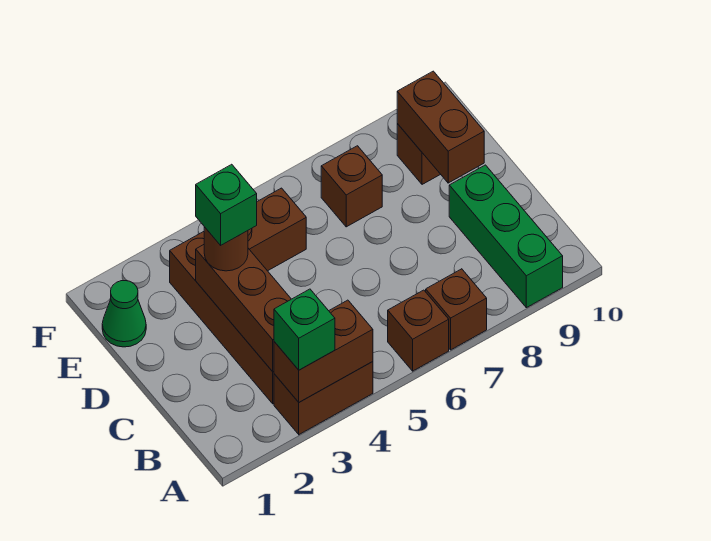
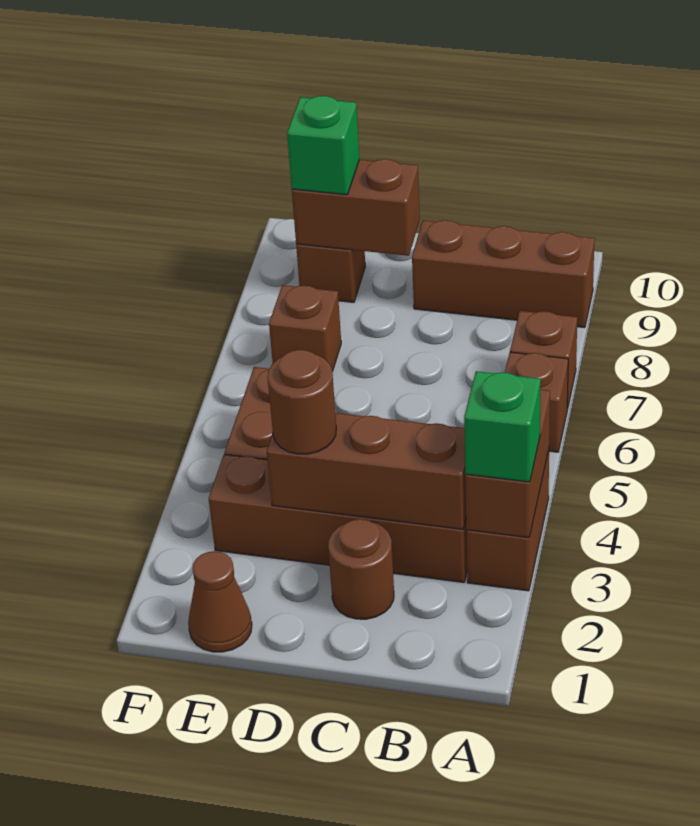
green 1x3 brick [449,165,563,308] -> brown 1x3 brick [412,220,595,328]
none -> brown 1x1 round brick [328,519,394,619]
green 1x1 brick [196,164,257,245] -> green 1x1 brick moved to [287,96,359,195]
green 1x1 cone [102,281,146,347] -> brown 1x1 cone [188,551,252,652]

